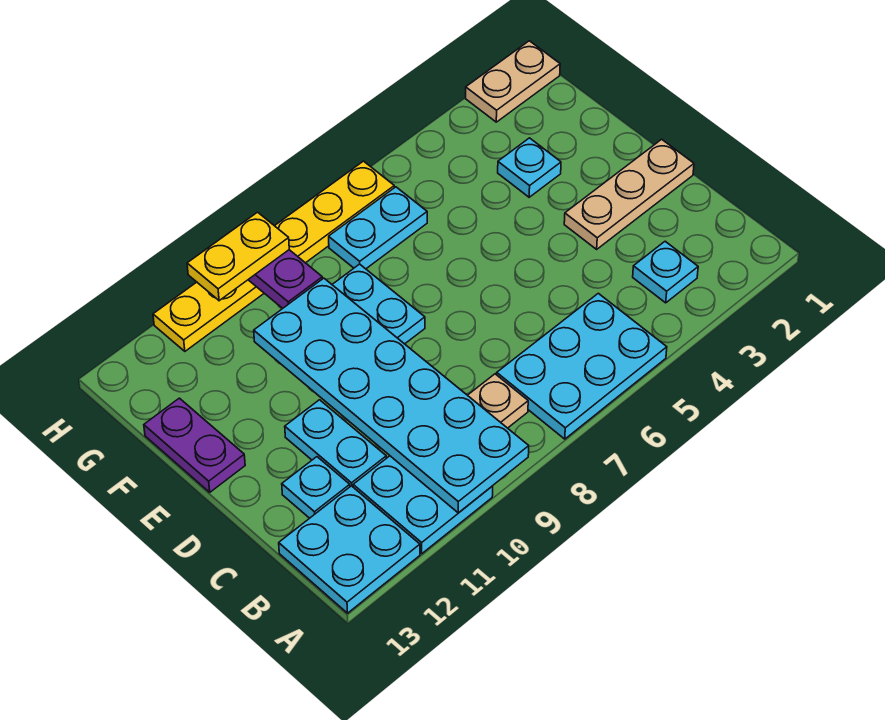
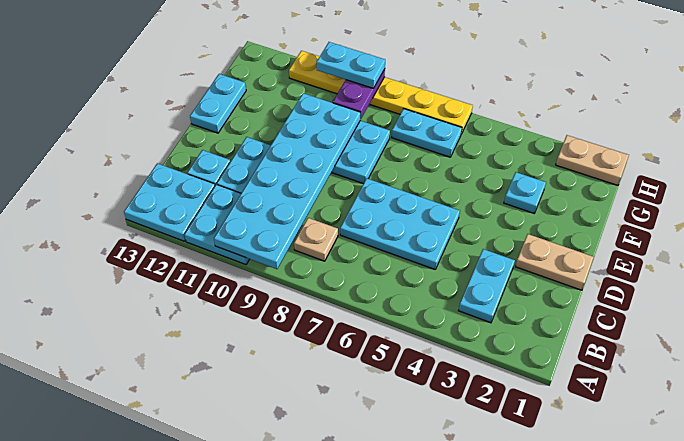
cyan 2x3 plate [497,293,667,439] -> cyan 2x3 plate moved to [340,179,460,269]
cyan 1x1 plate [633,241,698,303] -> cyan 1x2 plate [458,249,515,323]
tan 1x3 plate [564,139,694,249] -> tan 1x2 plate [515,234,594,290]
purple 1x2 plate [144,398,245,492] -> cyan 1x2 plate [190,74,246,133]
yellow 1x2 plate [187,212,289,301] -> cyan 1x2 plate [317,42,385,88]

